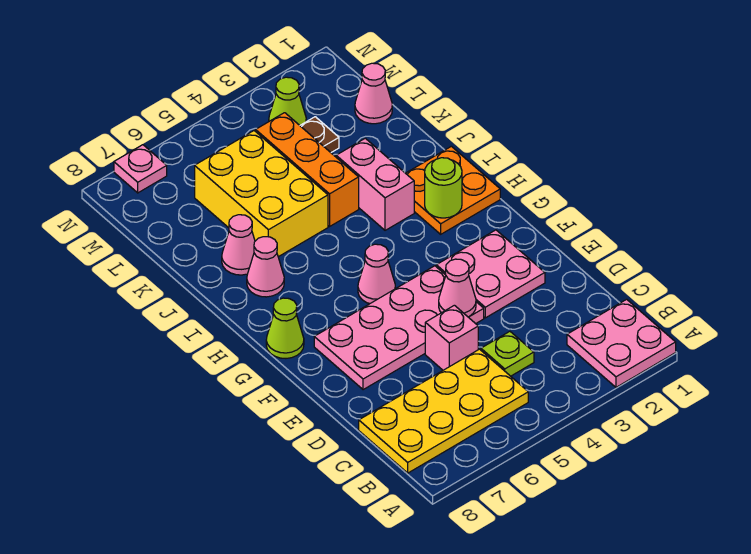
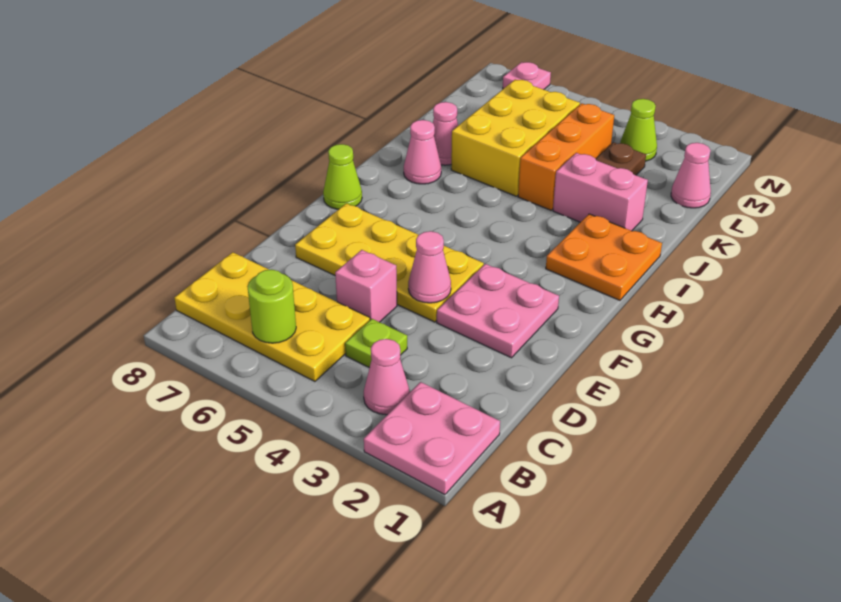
pink 2x4 plate [314,266,484,390] -> yellow 2x4 plate [295,203,484,322]
pink 1x1 cone [358,244,395,304] -> pink 1x1 cone moved to [364,339,410,415]
lime 1x1 round brick [425,158,462,218] -> lime 1x1 round brick moved to [247,269,296,343]
pink 1x2 brick [336,138,414,230] -> pink 1x2 brick turned to [553,153,648,231]

